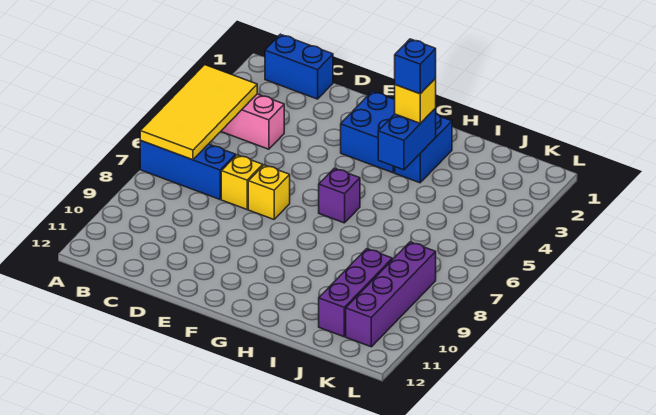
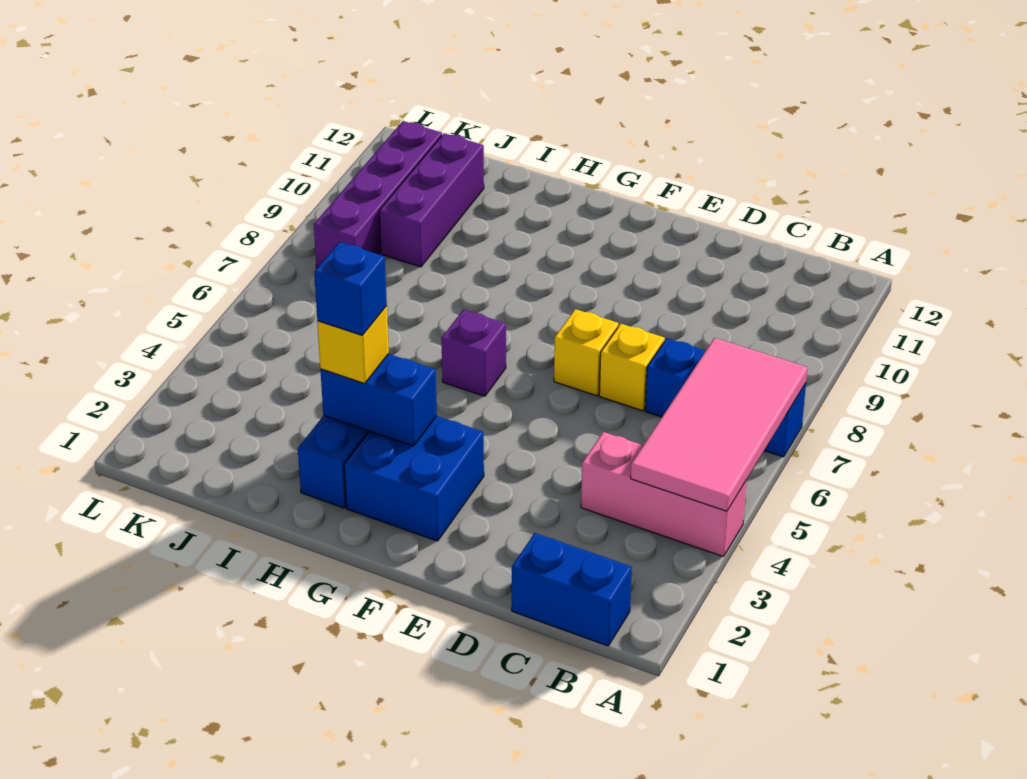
yellow 2x4 tile [140,65,257,160] -> pink 2x4 tile [631,338,808,511]
blue 1x2 brick [378,108,436,170] -> blue 1x2 brick turned to [320,354,437,446]

